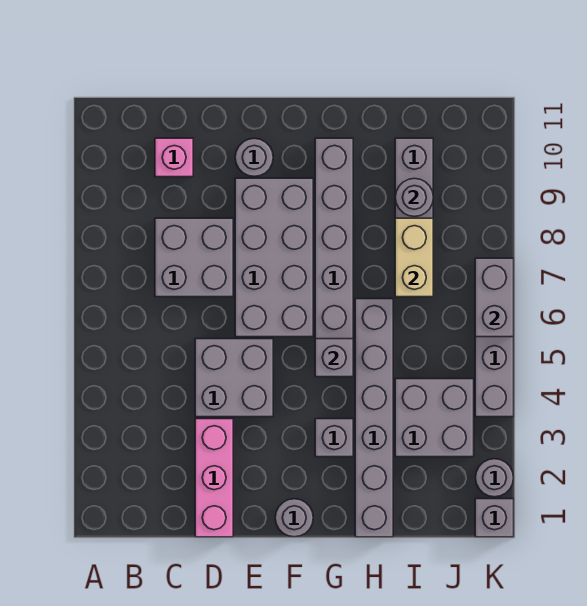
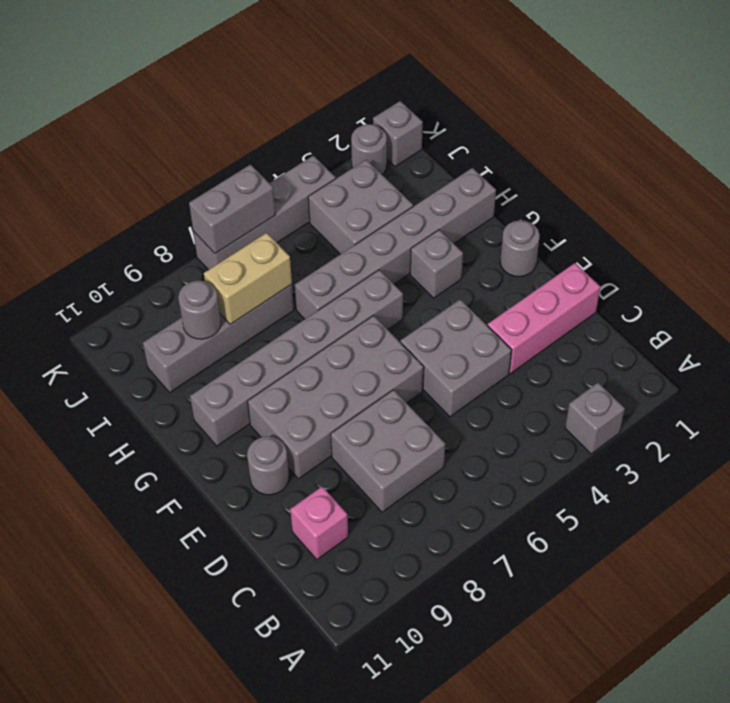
grey 1x1 brick [315,339,353,377] -> grey 1x1 brick moved to [565,383,625,454]

